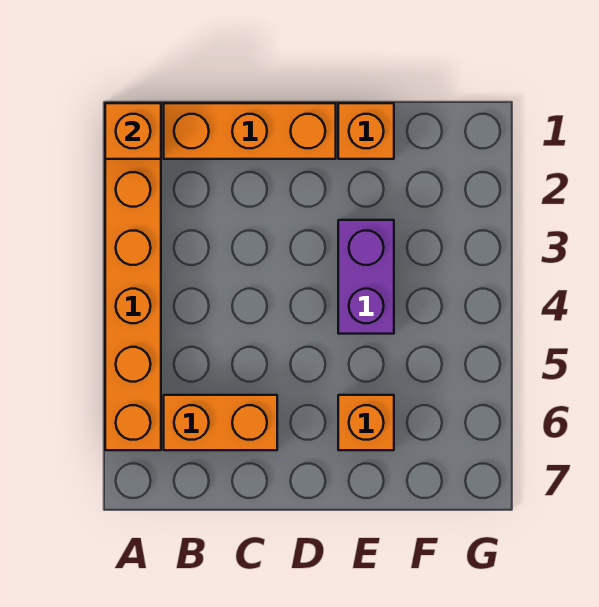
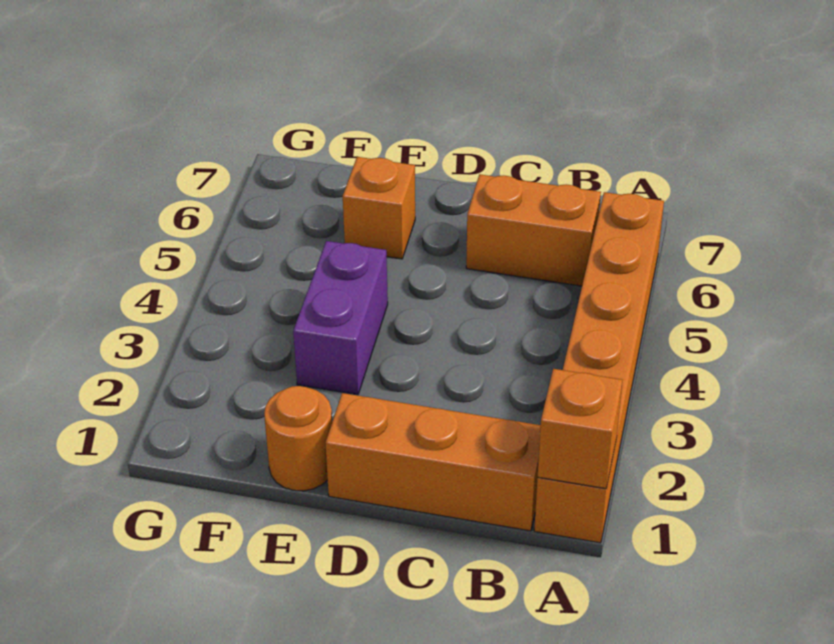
orange 1x1 brick [338,103,394,159] -> orange 1x1 round brick [264,386,332,491]

